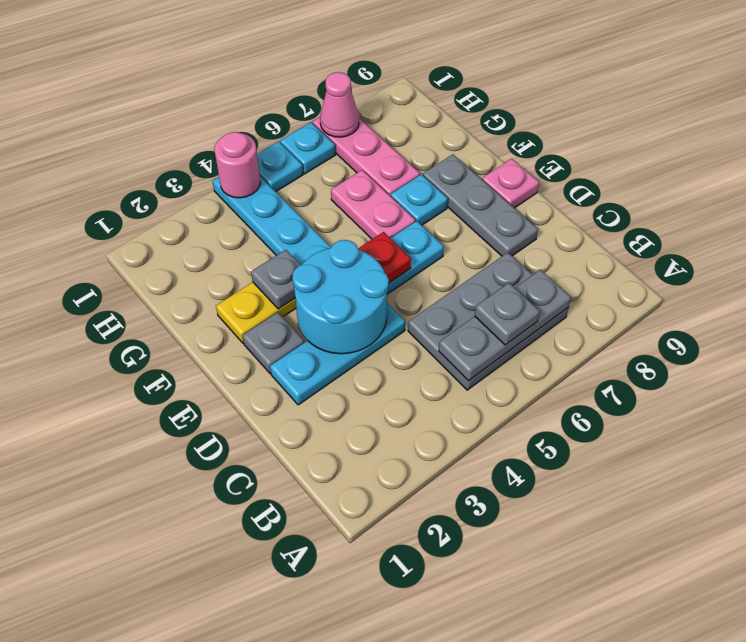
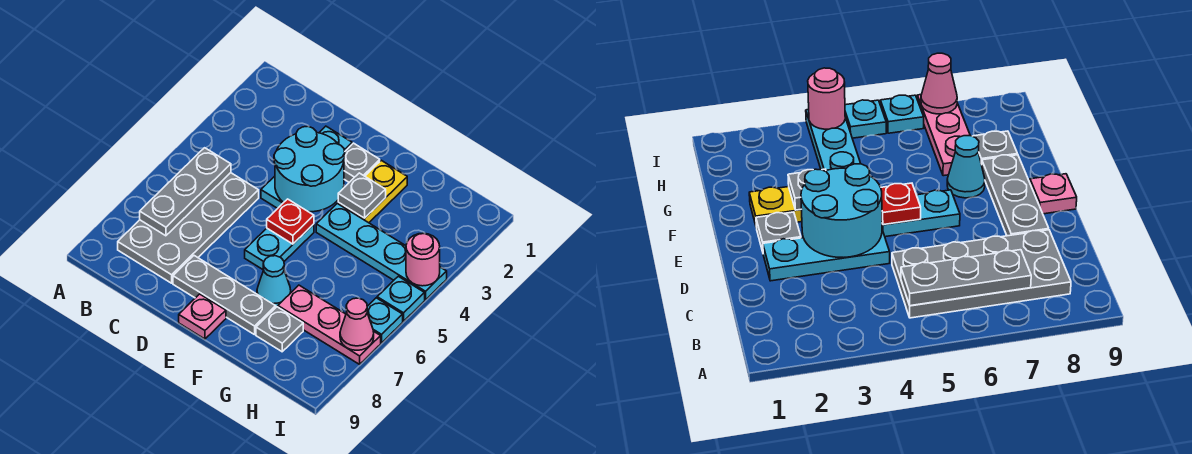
grey 2x3 plate [408,252,568,390] -> grey 2x4 plate [118,173,259,283]
grey 1x1 plate [475,283,540,345] -> grey 1x1 plate moved to [256,307,303,352]
pink 1x2 plate [331,170,415,239] -> none
cyan 1x1 plate [391,174,448,225] -> cyan 1x1 cone [257,256,291,307]

